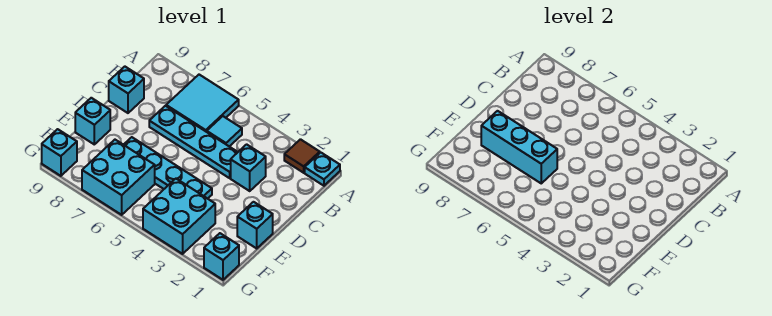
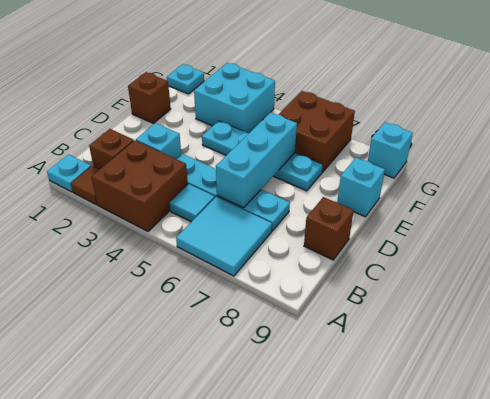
none -> brown 2x2 brick [92,140,188,231]
none -> brown 1x1 brick [89,129,134,170]
cyan 1x1 brick [109,67,144,113] -> brown 1x1 brick [304,197,354,260]
cyan 1x1 brick [237,202,273,248] -> brown 1x1 brick [128,72,171,123]
cyan 1x3 brick [481,111,557,183] -> cyan 1x3 brick turned to [216,112,297,208]
cyan 2x2 brick [82,140,155,215] -> brown 2x2 brick [278,91,355,173]
cyan 1x1 brick [204,233,239,280] -> cyan 1x1 plate [167,64,204,94]

